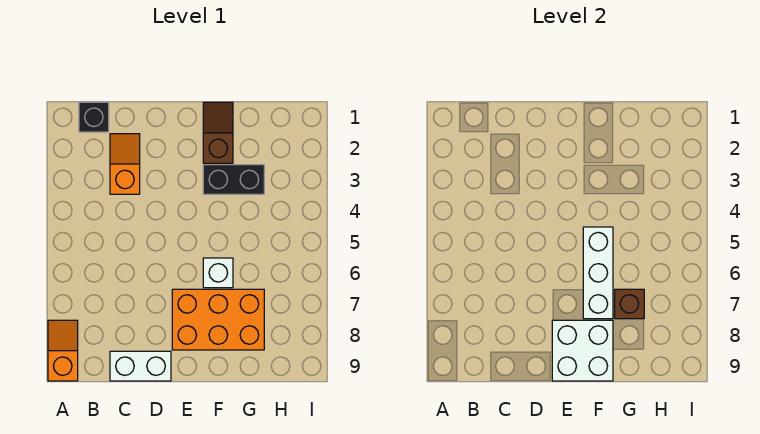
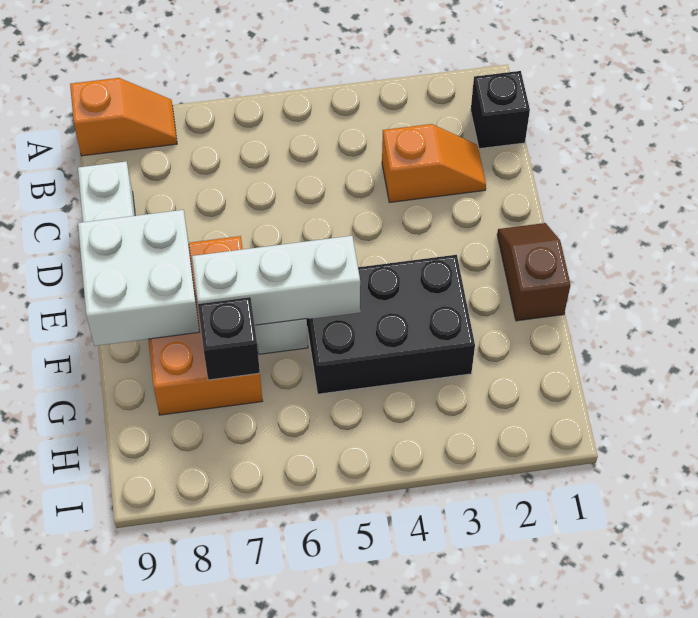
brown 1x2 slope [203,102,233,163] -> brown 1x2 slope turned to [497,223,570,321]
black 1x2 brick [203,165,264,194] -> black 2x3 brick [307,255,475,394]
brown 1x1 brick [615,289,644,319] -> black 1x1 brick [198,297,260,380]

